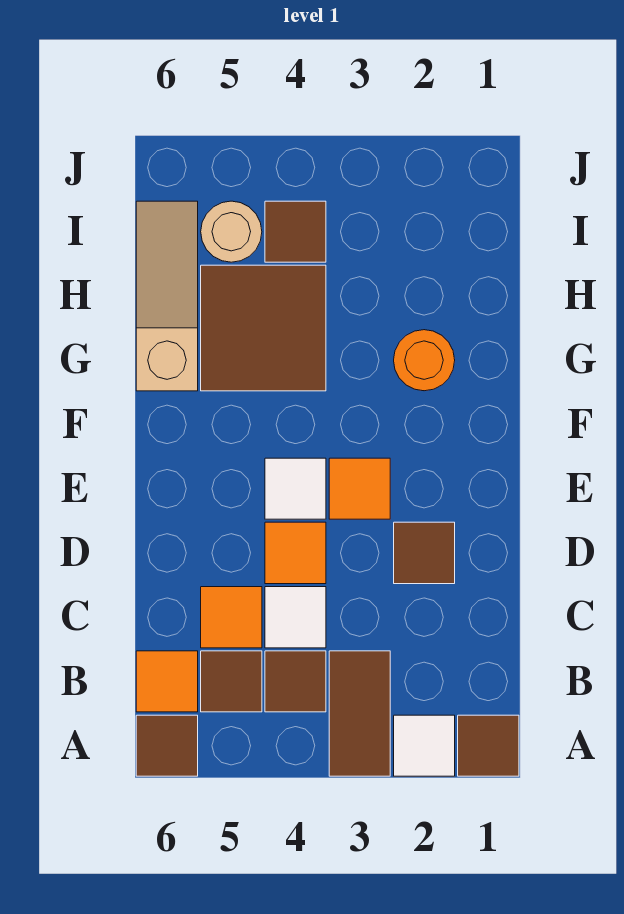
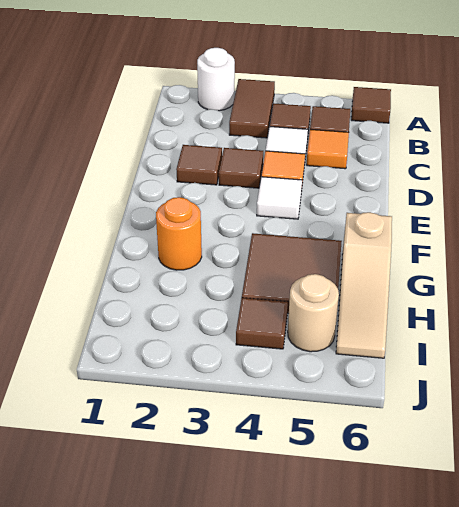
brown 1x1 tile [458,715,519,776] -> brown 1x1 tile moved to [219,148,263,188]
white 1x1 tile [394,715,455,776] -> white 1x1 round brick [197,48,235,111]
orange 1x1 tile [136,651,198,712] -> none
orange 1x1 tile [329,458,390,519] -> none

